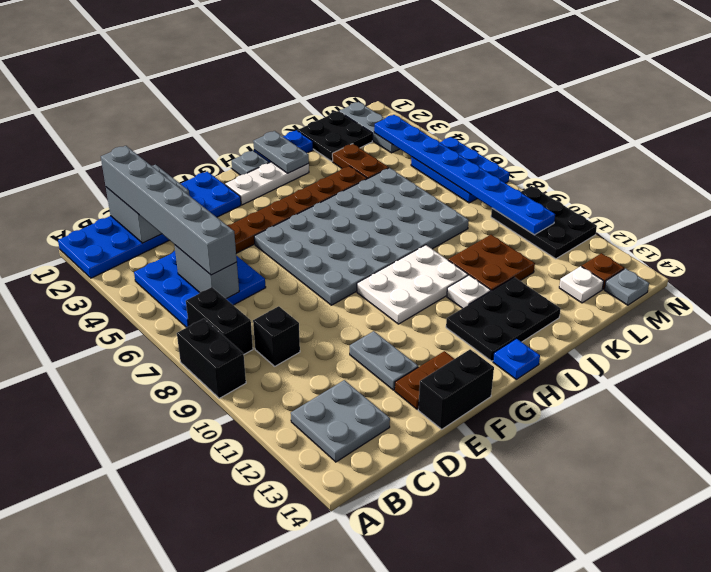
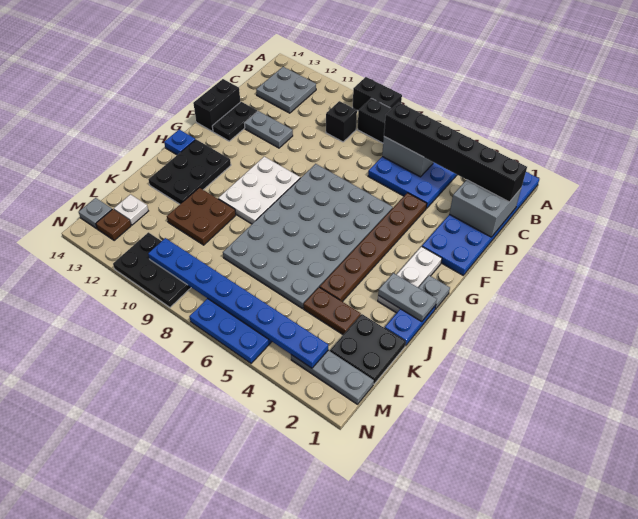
grey 1x6 brick [101,146,237,275] -> black 1x6 brick [384,103,527,202]
brown 1x2 plate [395,351,454,409] -> black 1x2 plate [212,102,257,141]
white 1x1 plate [447,275,491,308] -> none

